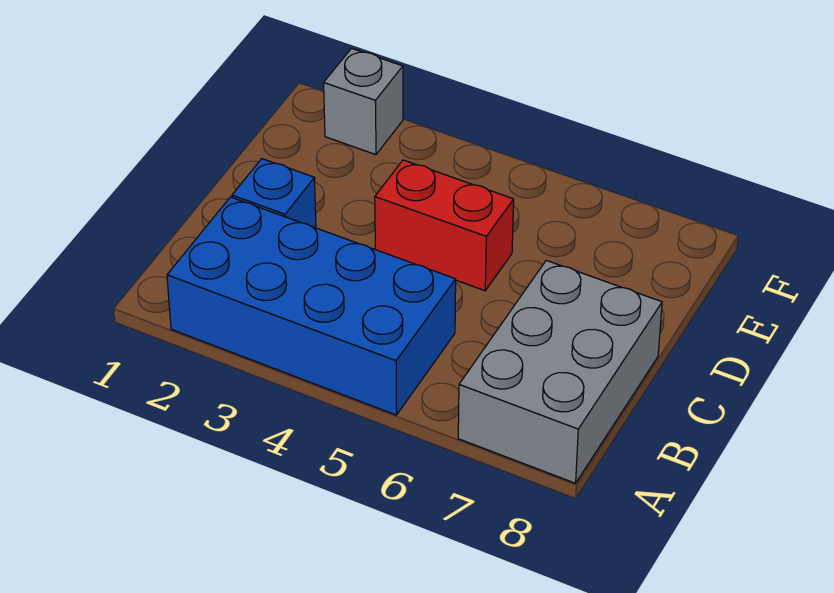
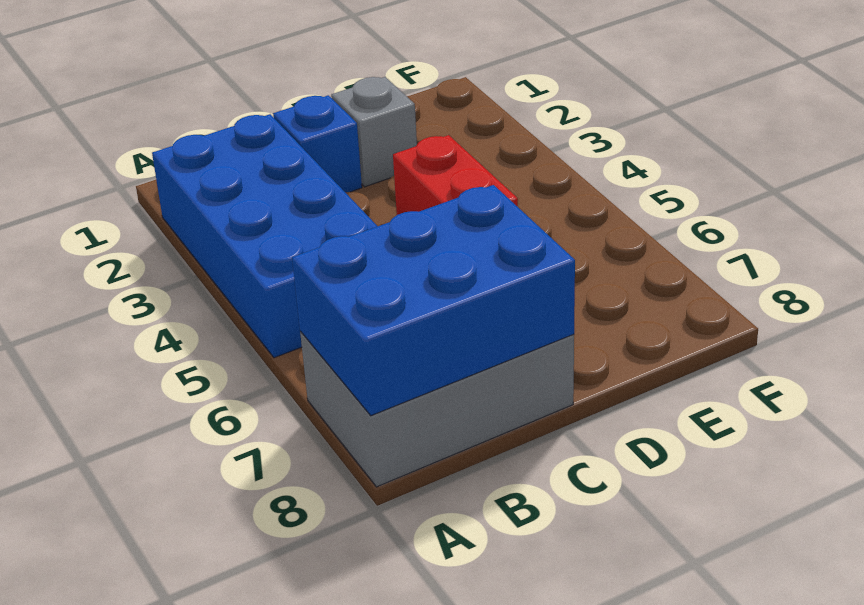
none -> blue 2x3 brick [292,185,575,416]
grey 1x1 brick [324,48,403,155] -> grey 1x1 brick moved to [331,77,417,187]

